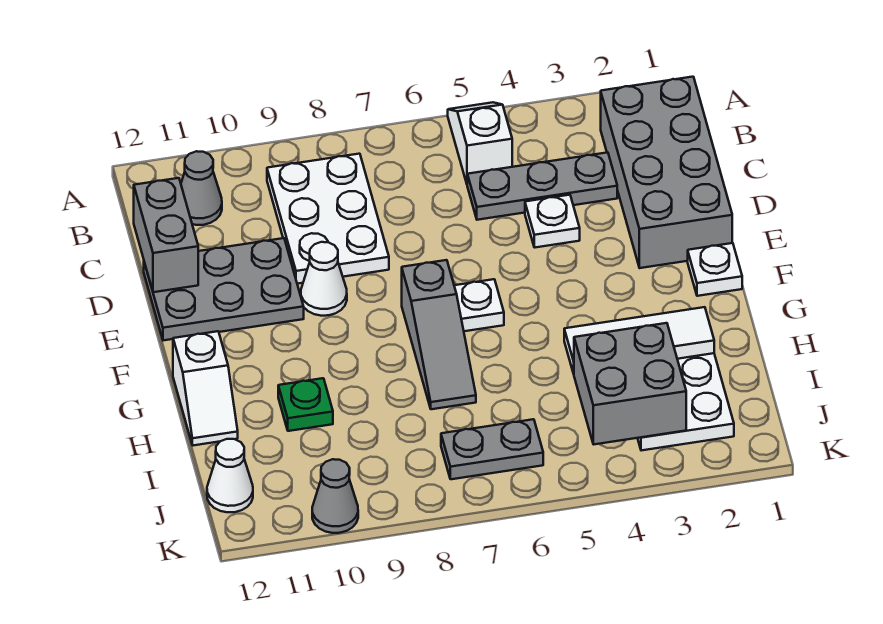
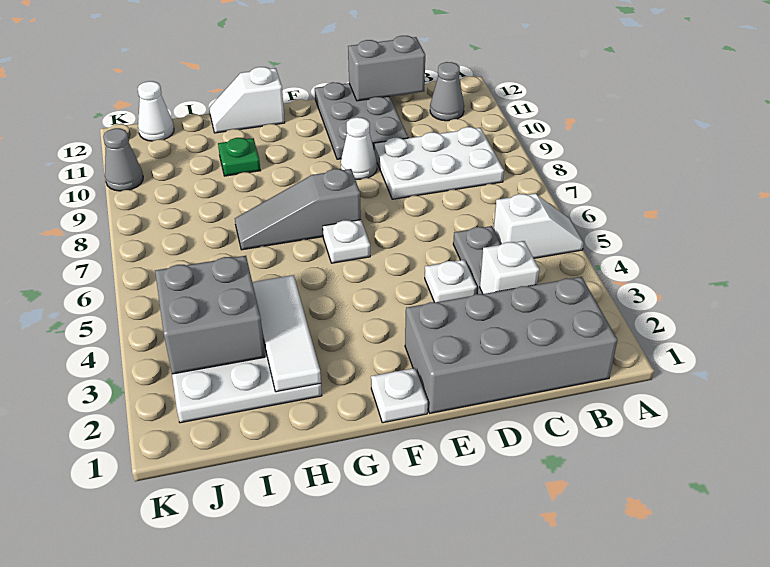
none -> white 1x1 brick [480,241,539,294]
grey 1x2 plate [441,419,543,479] -> none

